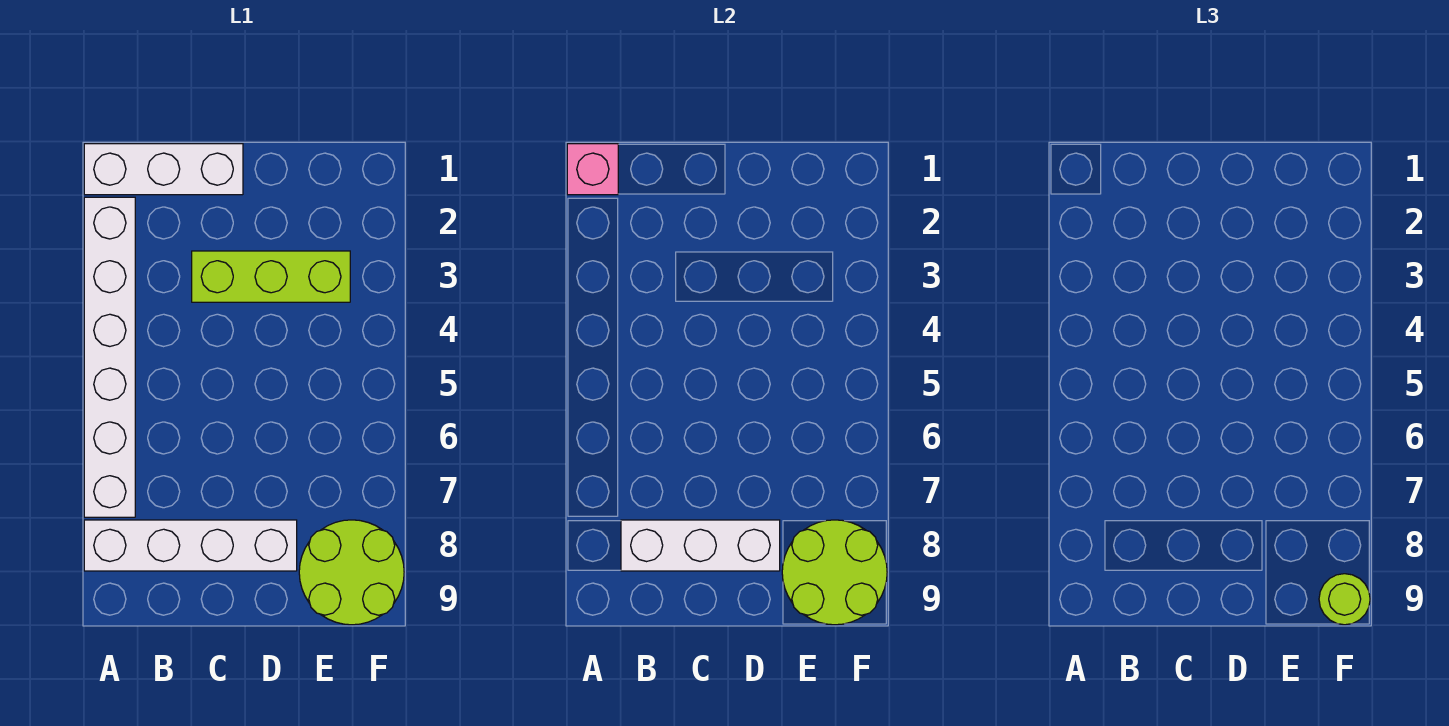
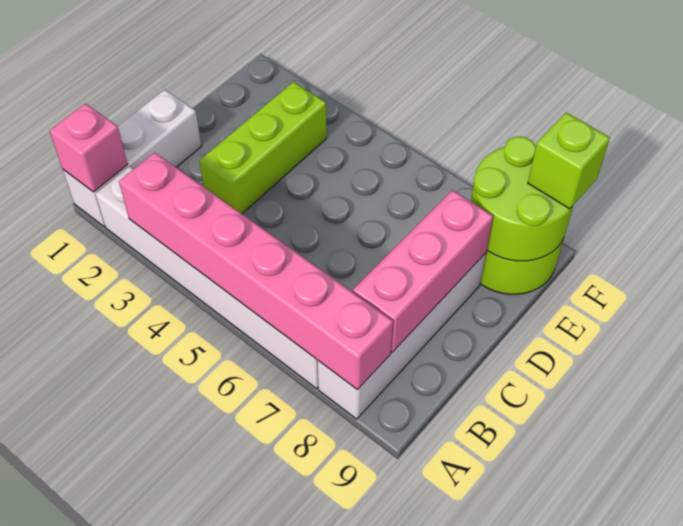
none -> pink 1x6 brick [119,152,393,390]
white 1x3 brick [621,520,780,571] -> pink 1x3 brick [353,190,493,352]
lime 1x1 round brick [1319,574,1370,625] -> lime 1x1 brick [528,113,610,209]

